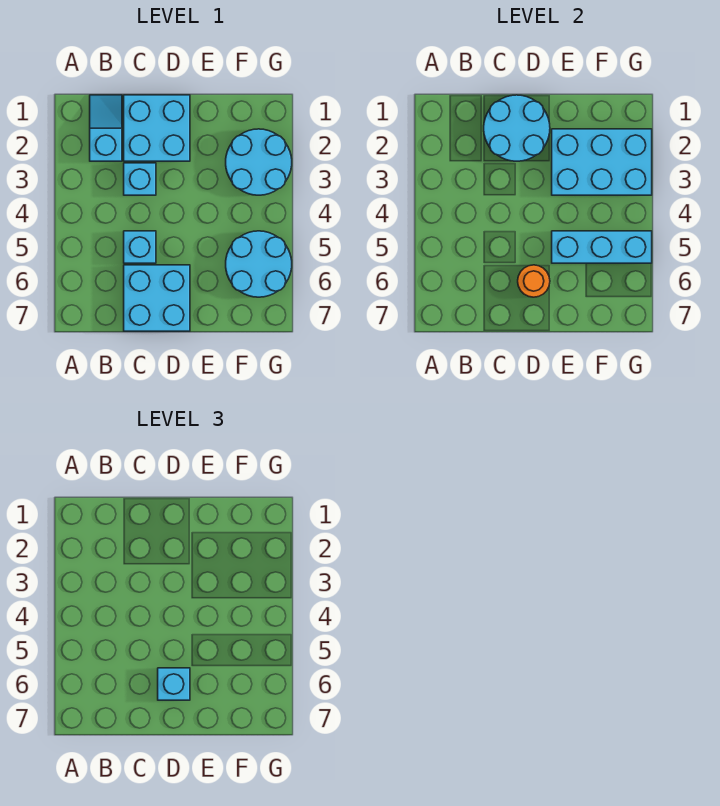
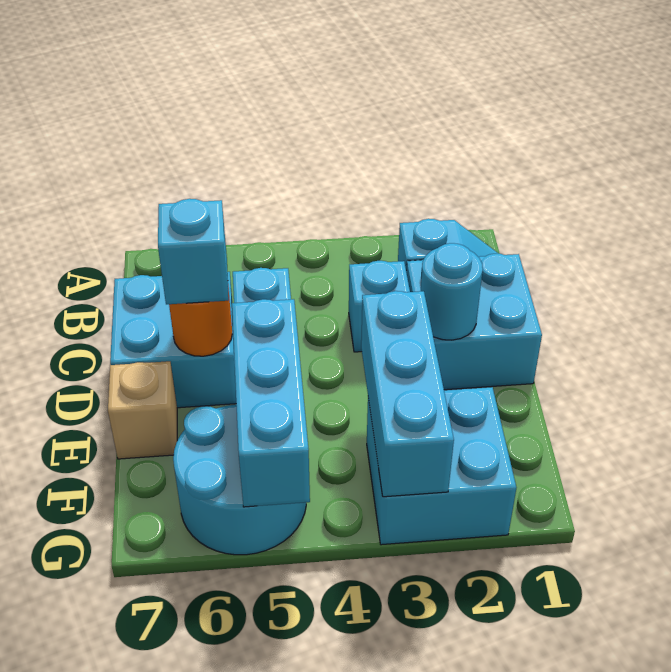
cyan 2x2 round brick [484,95,550,161] -> cyan 1x1 round brick [421,243,483,340]
cyan 2x3 brick [552,129,652,195] -> cyan 1x3 brick [361,291,454,497]
none -> tan 1x1 brick [108,361,177,459]
cyan 2x2 round brick [226,129,292,195] -> cyan 2x2 brick [367,387,516,545]

